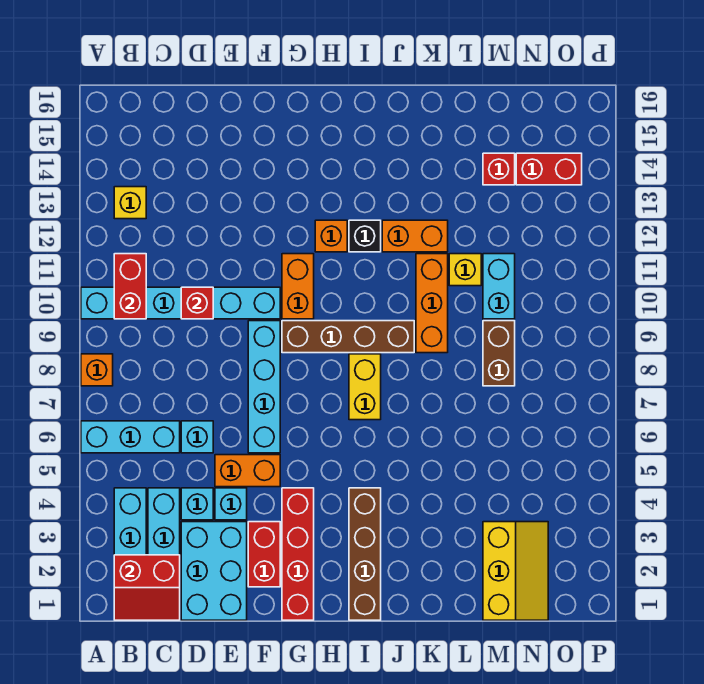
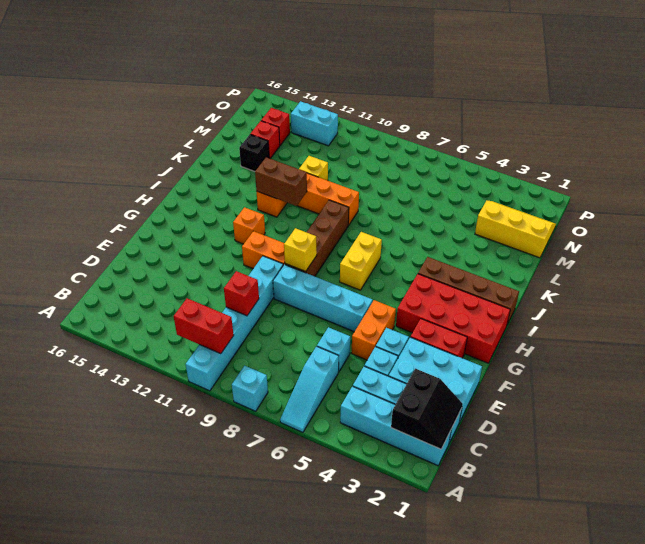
cyan 1x3 brick [81,421,180,453] -> cyan 1x3 slope [280,346,339,432]
orange 1x1 brick [81,354,113,386] -> cyan 1x1 brick [232,366,268,411]
red 2x2 slope [114,555,180,620] -> black 2x2 slope [391,369,463,449]
yellow 1x1 brick [114,187,146,219] -> yellow 1x1 brick moved to [284,228,317,272]
red 1x4 brick [282,488,314,620] -> red 2x4 brick [396,274,510,363]
yellow 1x2 brick [349,354,381,420] -> yellow 1x2 brick turned to [340,232,382,290]
black 1x1 brick [349,220,381,252] -> black 1x1 brick moved to [239,135,269,171]
brown 1x2 brick [483,321,515,386] -> brown 1x2 brick moved to [255,157,307,206]
cyan 1x2 brick [483,254,515,319] -> cyan 1x2 brick moved to [291,101,338,146]
red 1x2 brick [516,153,582,185] -> red 1x1 brick [261,108,290,145]

